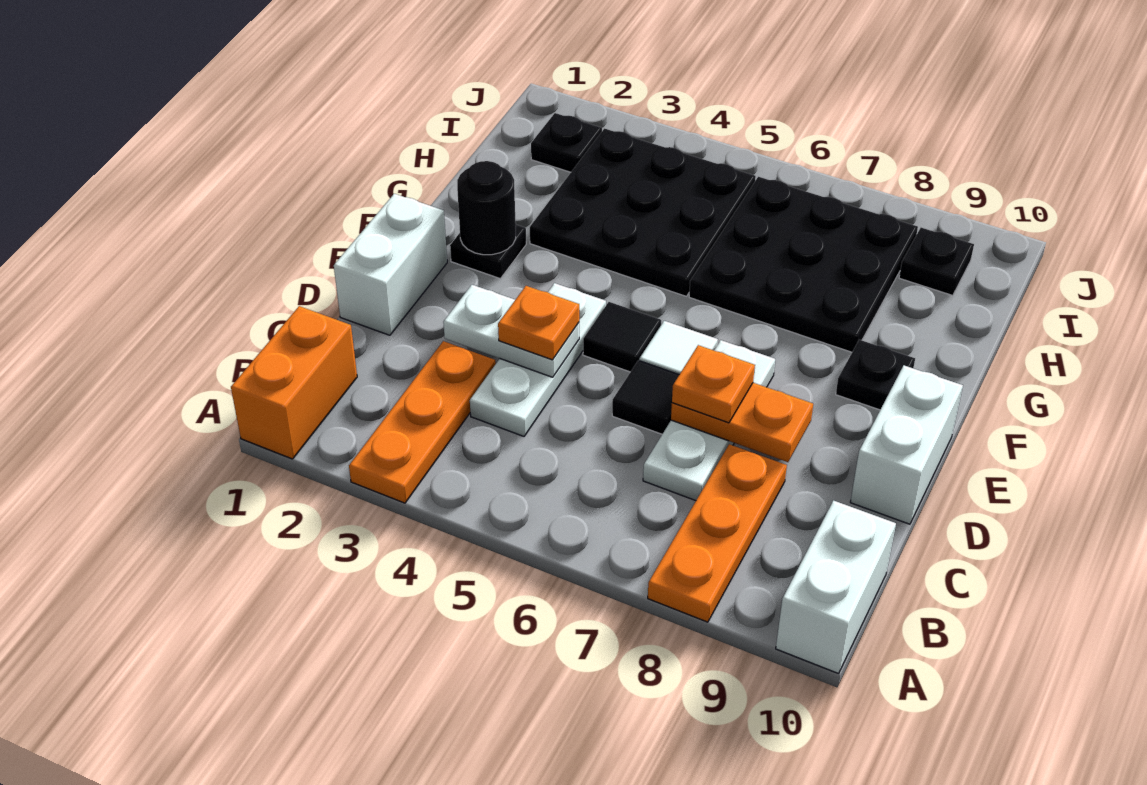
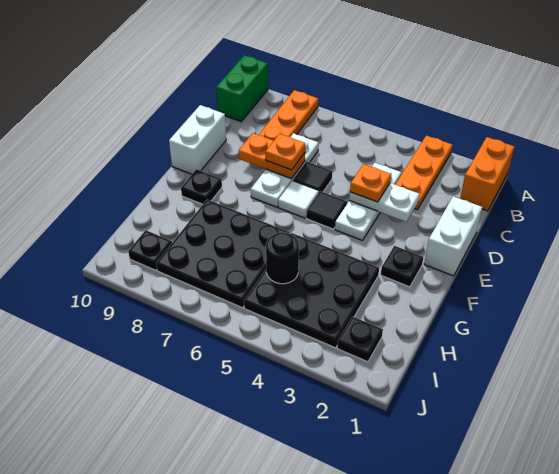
white 1x2 brick [776,501,896,674] -> green 1x2 brick [216,55,268,122]
black 1x1 round brick [457,161,516,255] -> black 1x1 round brick moved to [266,232,299,284]

